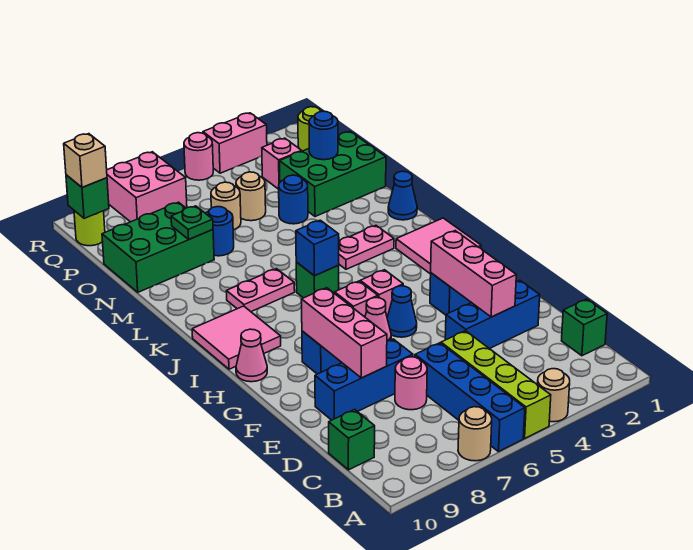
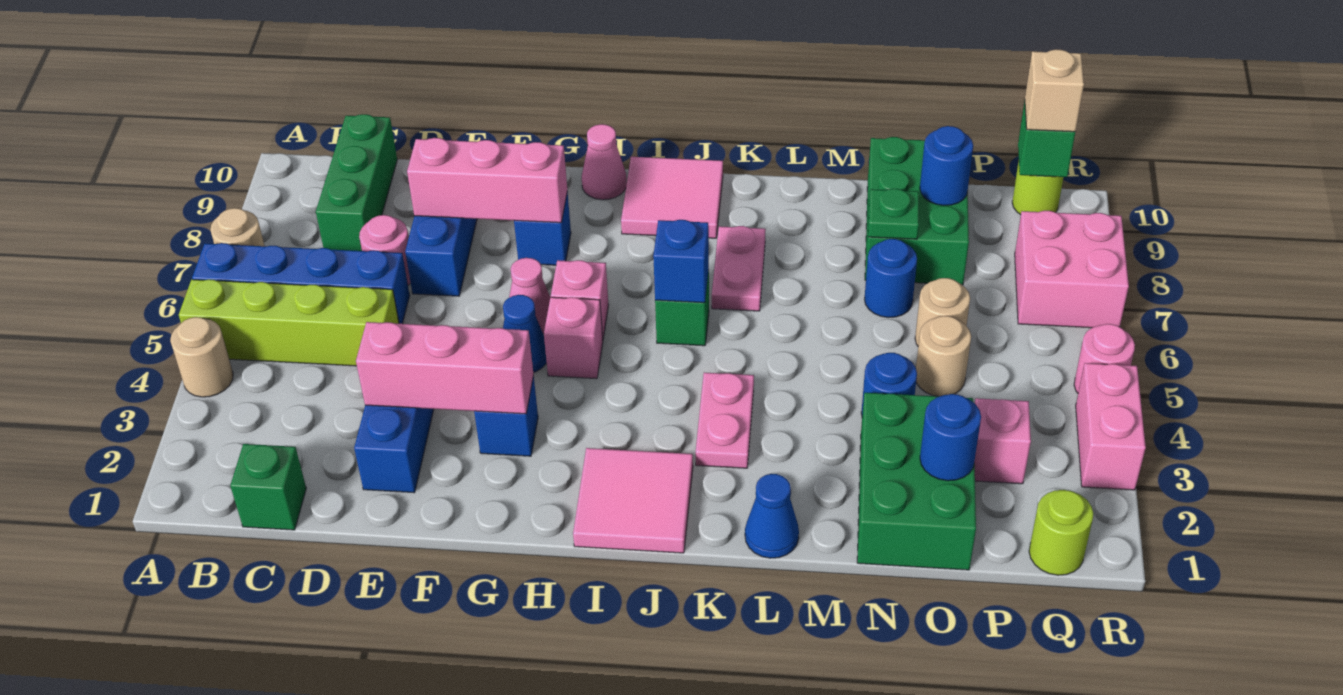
green 1x1 brick [329,409,375,470] -> green 1x3 brick [316,114,397,251]
none -> blue 1x1 round brick [920,126,973,205]

